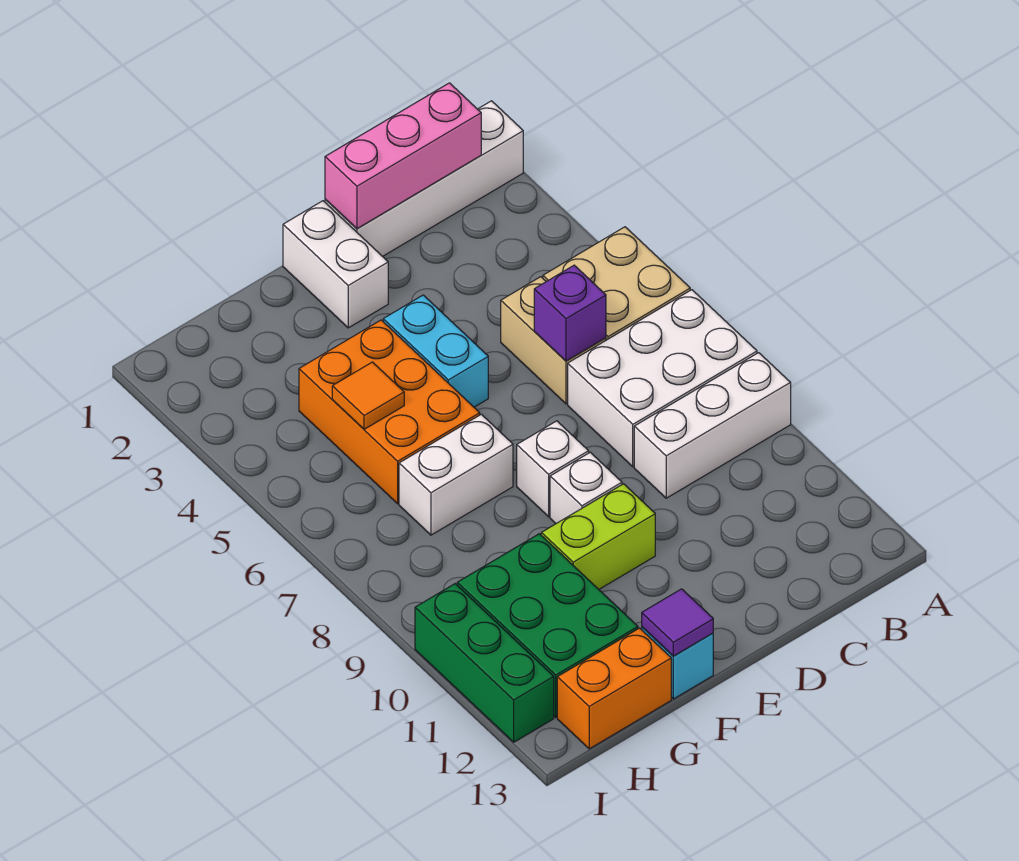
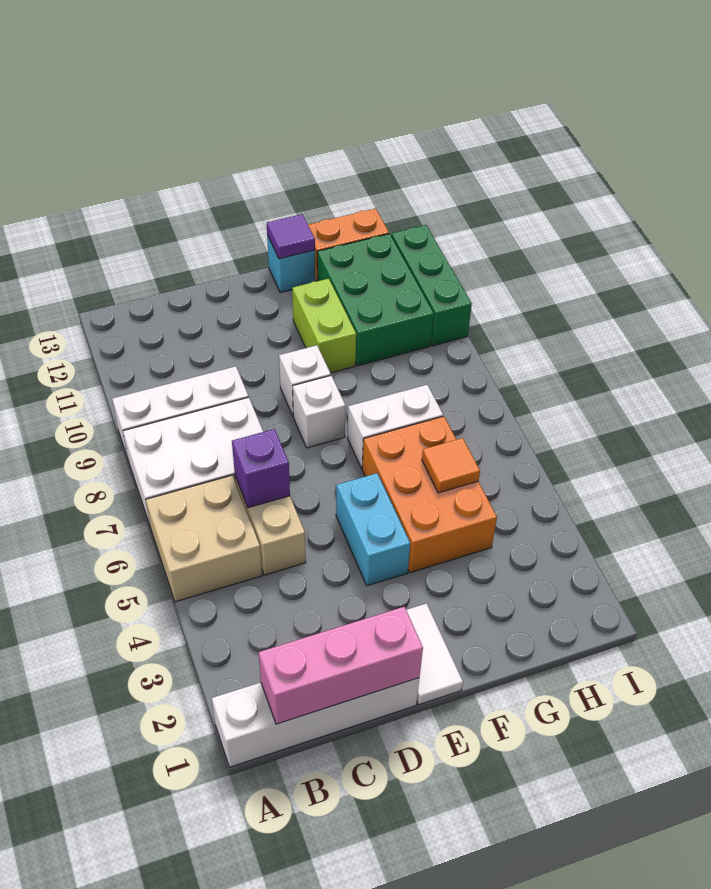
white 1x2 brick [283,201,388,328] -> white 1x2 tile [406,603,463,705]
lime 1x2 brick [541,484,655,589] -> lime 1x2 brick turned to [292,279,356,373]

